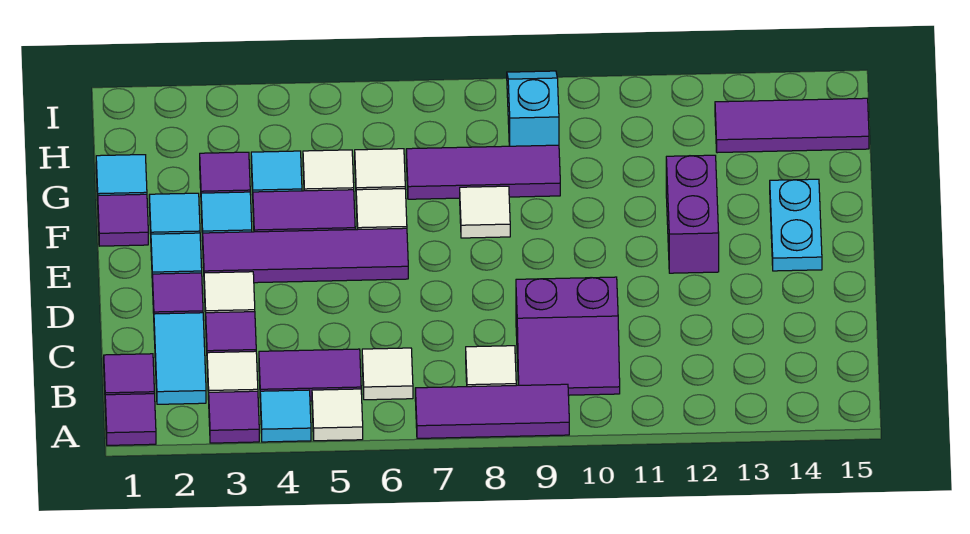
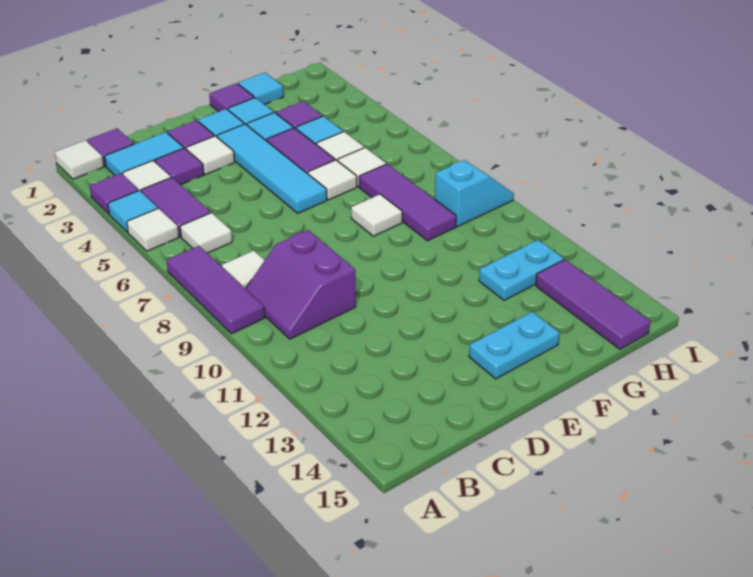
purple 1x1 tile [105,394,156,445] -> white 1x1 tile [55,140,104,179]
purple 1x4 tile [203,228,408,283] -> cyan 1x4 tile [217,124,327,213]
purple 1x2 brick [666,155,719,273] -> none
none -> cyan 1x2 plate [479,240,564,300]

